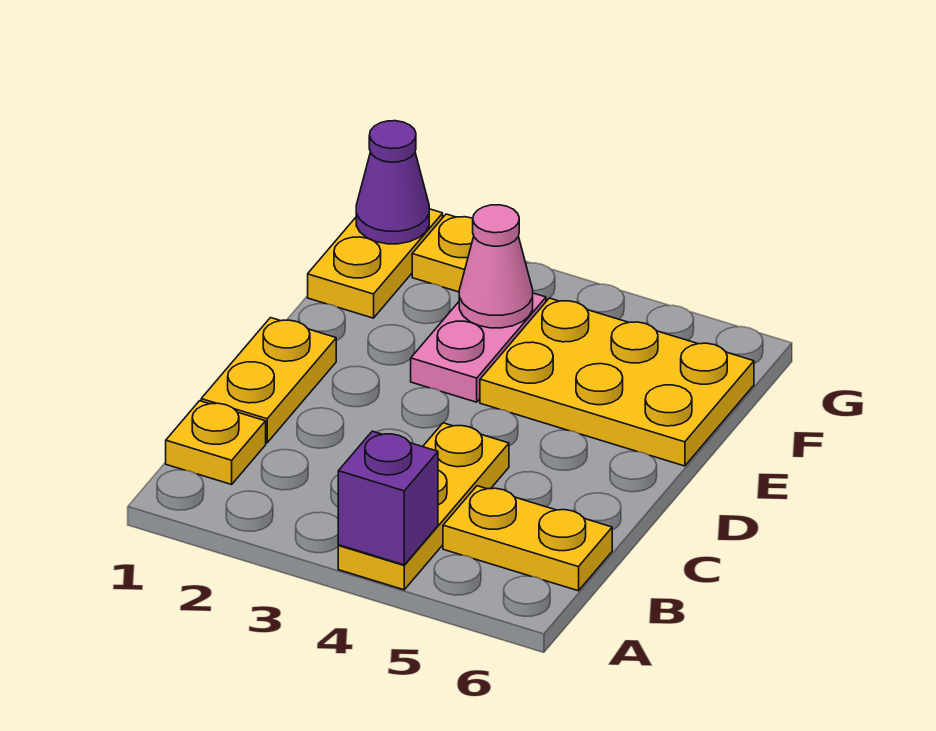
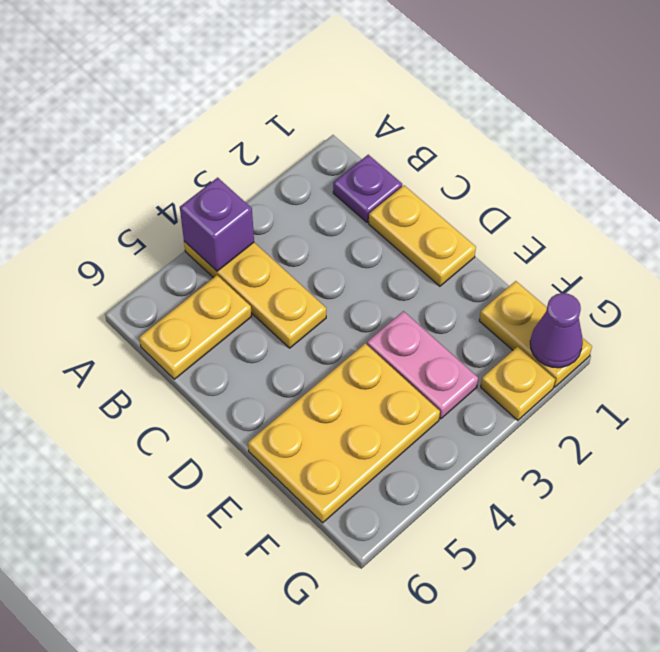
yellow 1x1 plate [166,401,266,484] -> purple 1x1 plate [333,155,402,222]
pink 1x1 cone [459,205,533,328] -> none

